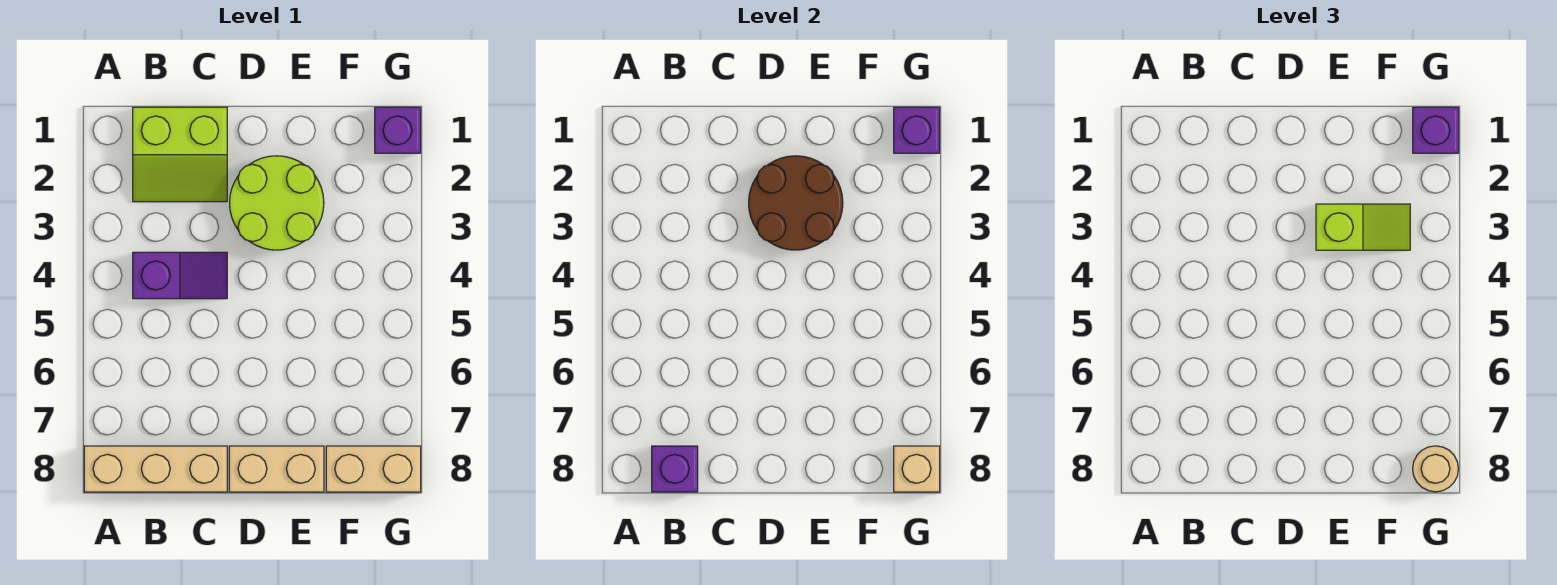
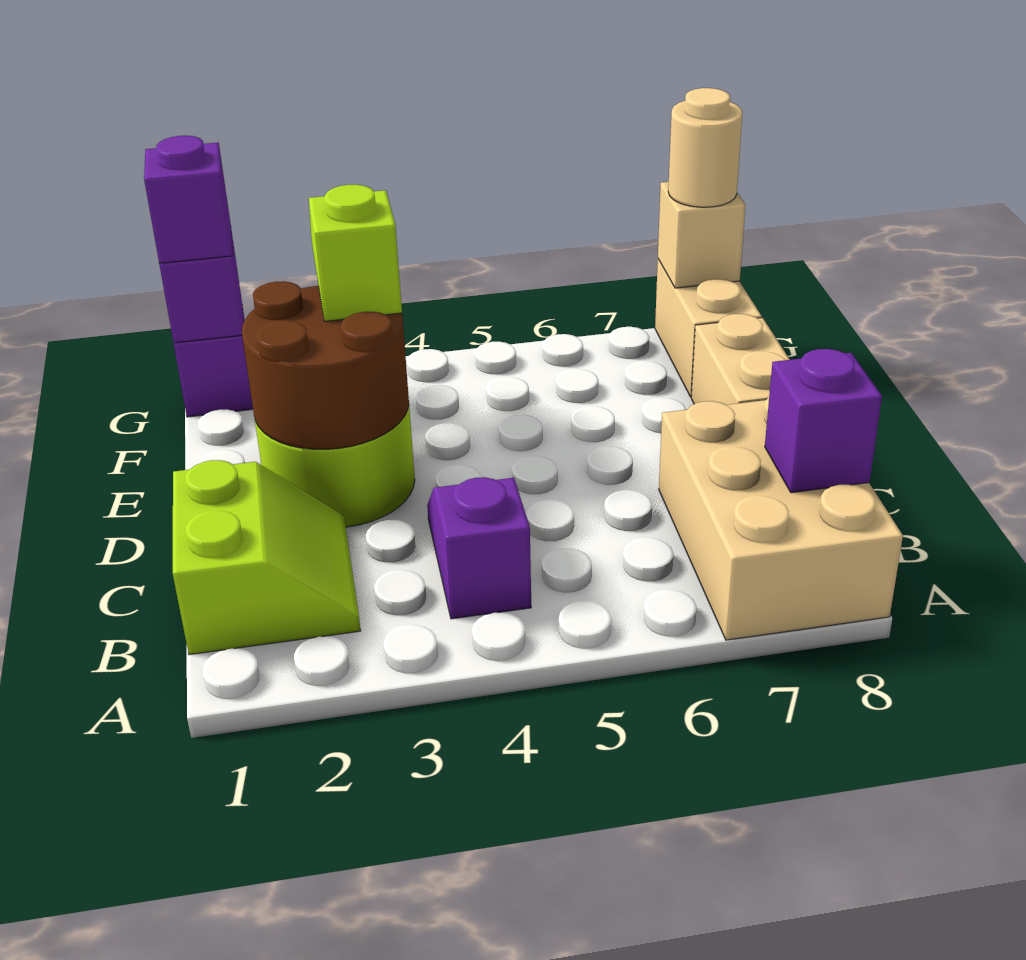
tan 1x3 brick [84,446,227,492] -> tan 2x3 brick [659,397,903,640]

